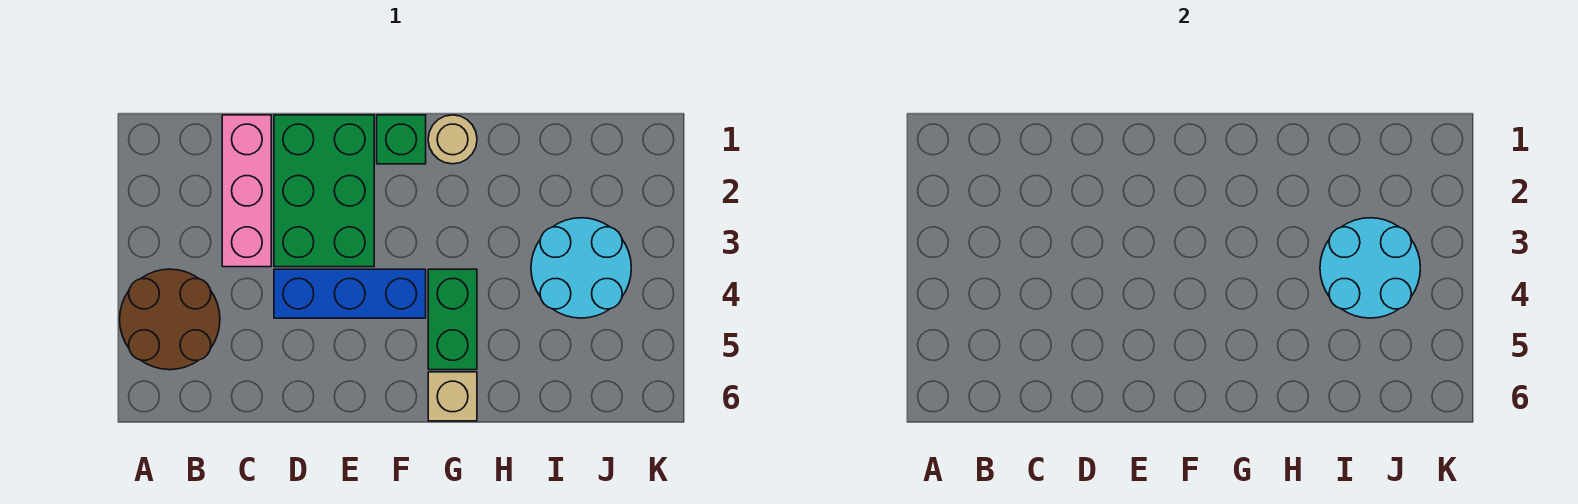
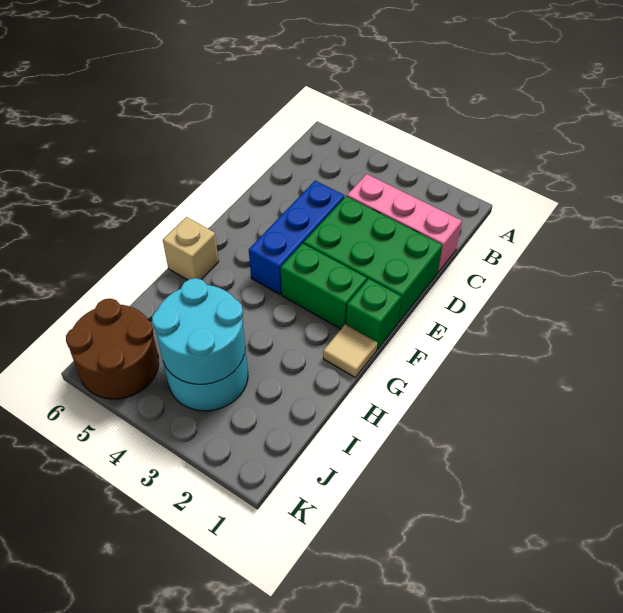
brown 2x2 round brick [120,269,220,370] -> brown 2x2 round brick moved to [66,298,159,399]
tan 1x1 round brick [428,115,477,164] -> tan 1x1 tile [323,324,377,377]
green 1x2 brick [428,269,477,370] -> green 1x2 brick moved to [281,243,367,329]

